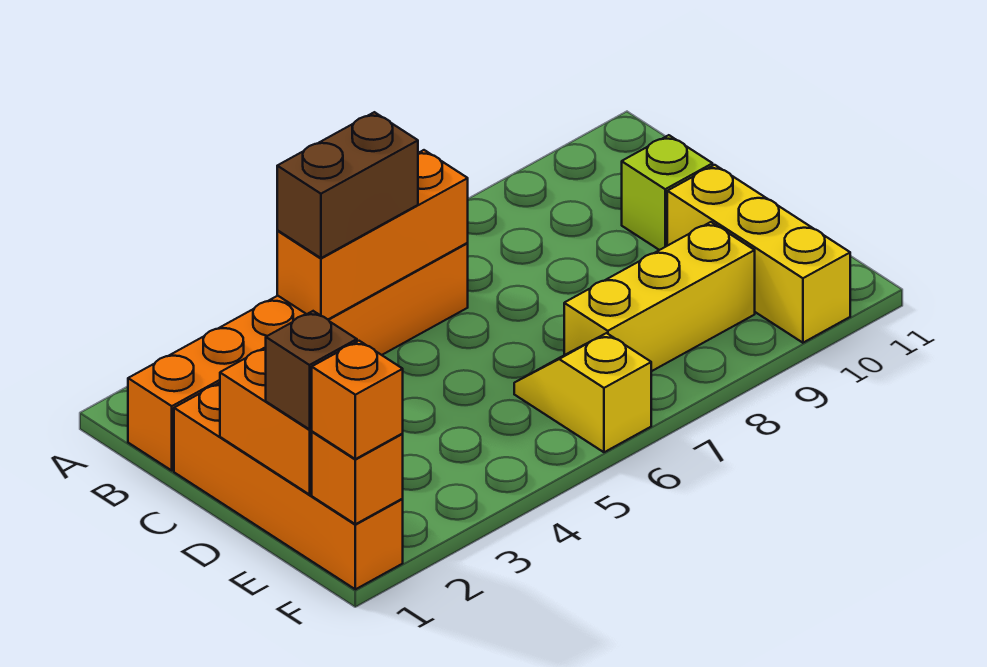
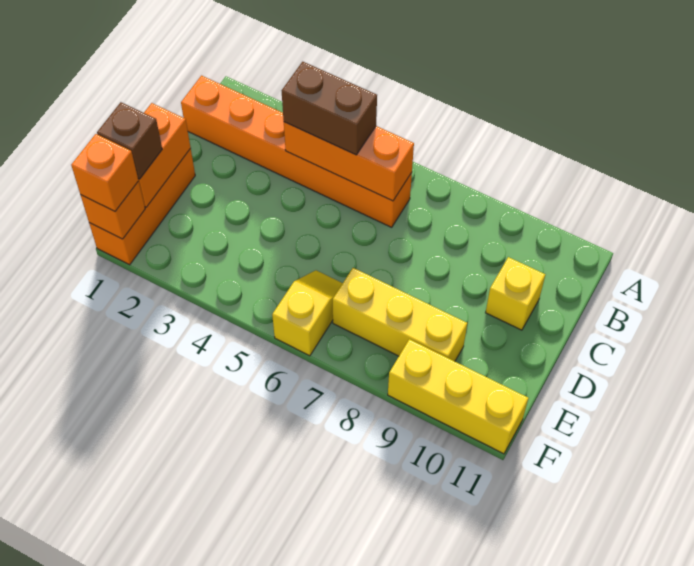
orange 1x4 brick [174,383,403,589] -> orange 1x3 brick [89,149,195,265]
lime 1x1 brick [622,135,713,250] -> yellow 1x1 brick [486,257,545,330]
yellow 1x3 brick [667,165,850,343] -> yellow 1x3 brick turned to [388,339,528,454]

